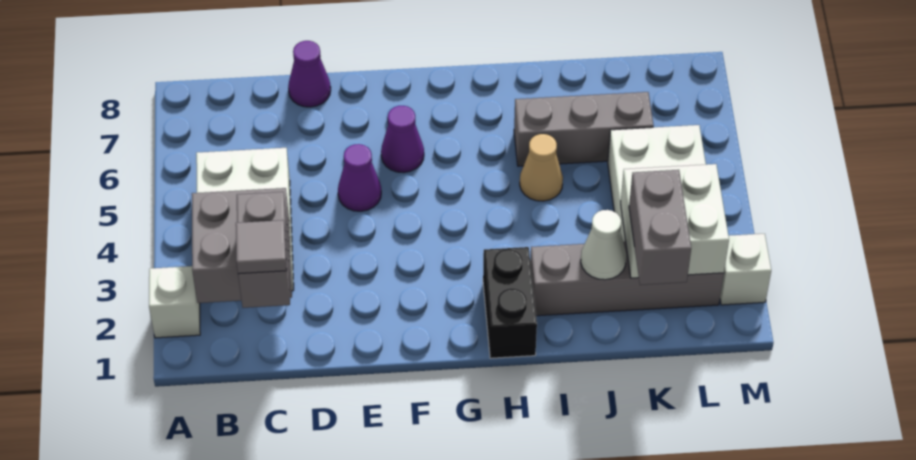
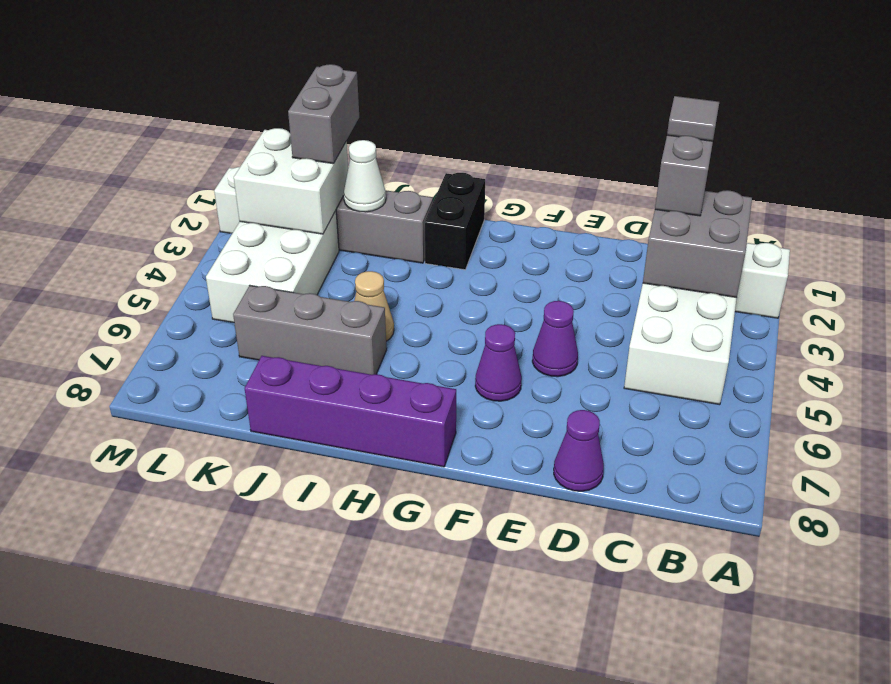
none -> purple 1x4 brick [245,356,456,467]

